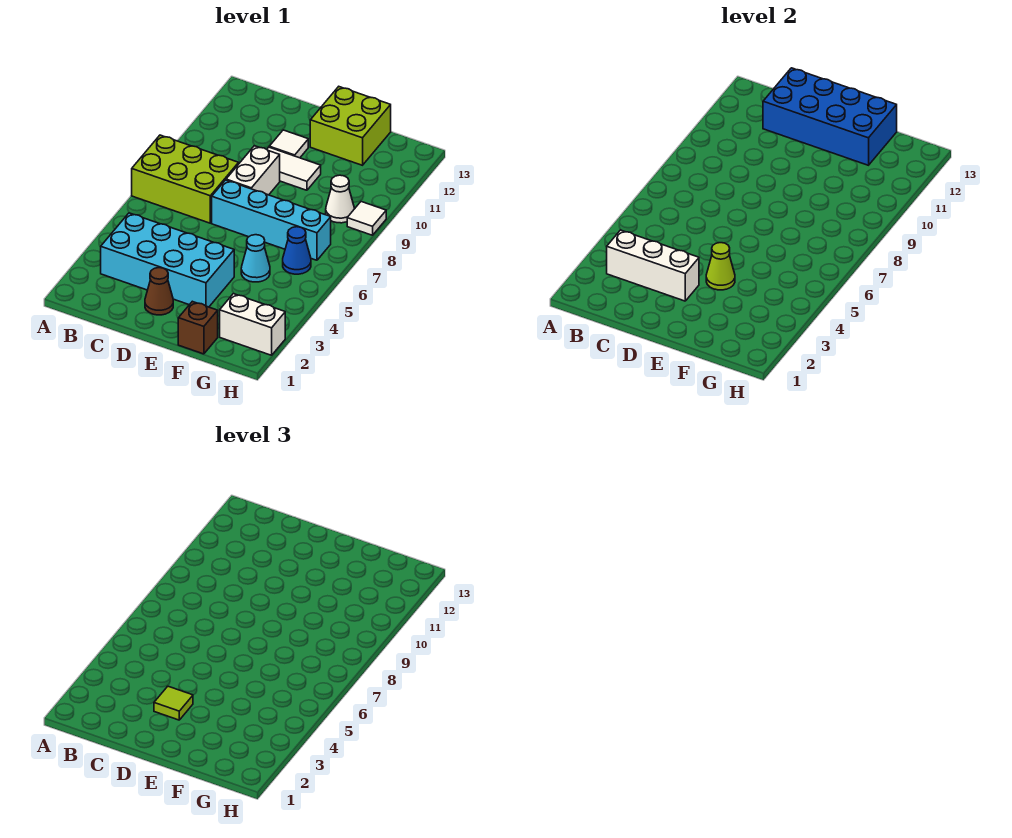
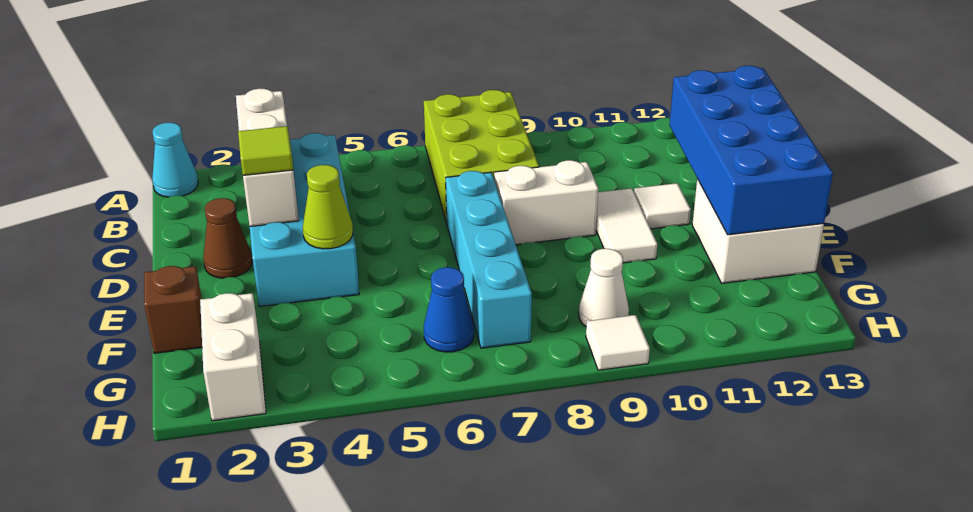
lime 2x2 brick [310,87,391,165] -> white 2x2 brick [692,179,824,283]
cyan 1x1 cone [241,235,270,282] -> cyan 1x1 cone moved to [152,123,198,197]

